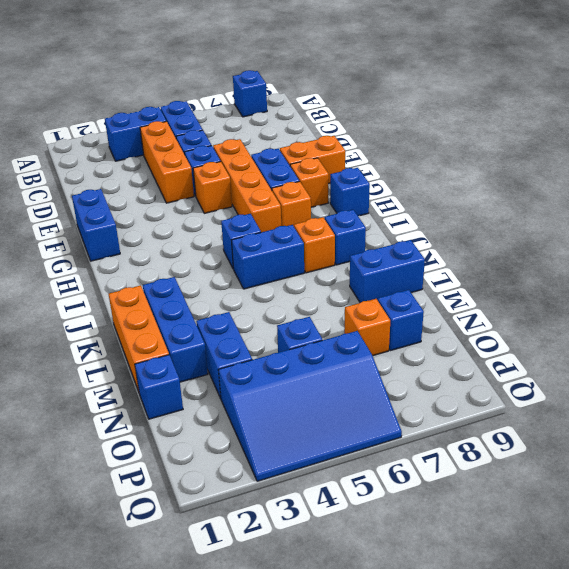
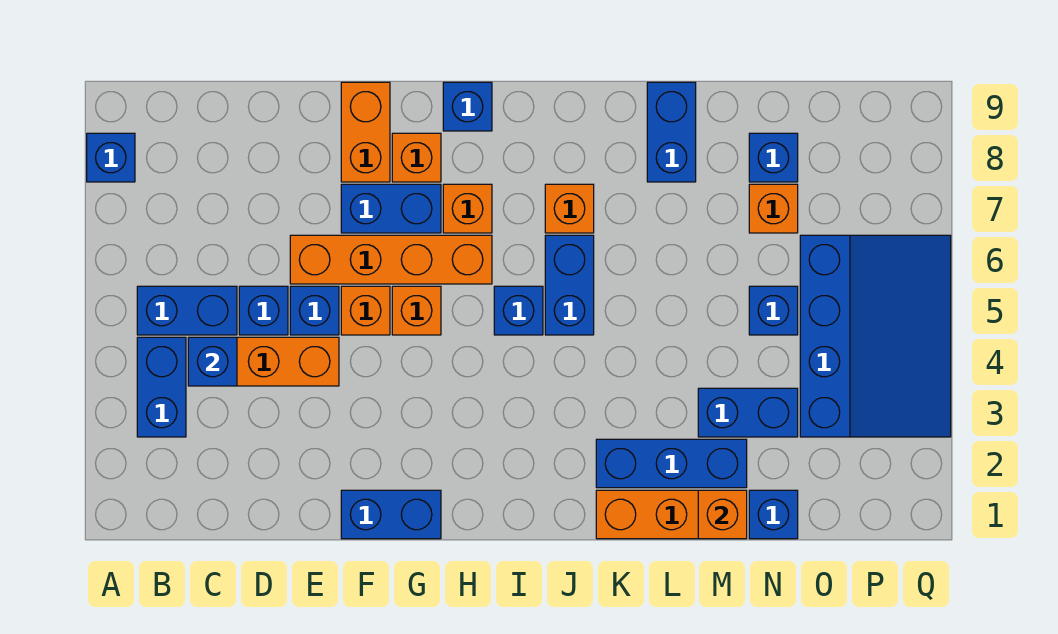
none -> orange 1x1 brick [392,286,441,335]
blue 1x1 brick [325,210,366,265] -> blue 1x1 brick moved to [188,337,237,386]
none -> orange 1x1 brick [698,490,747,539]

